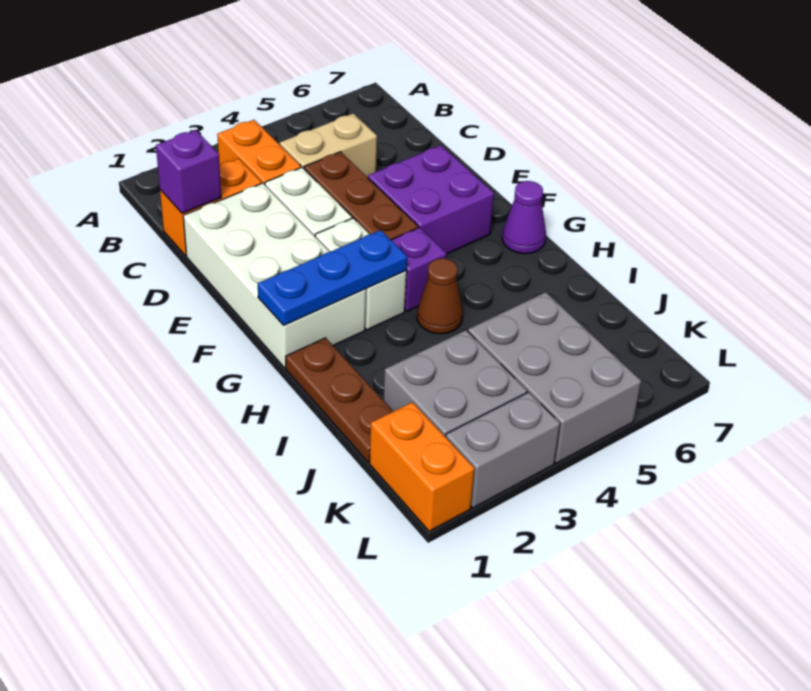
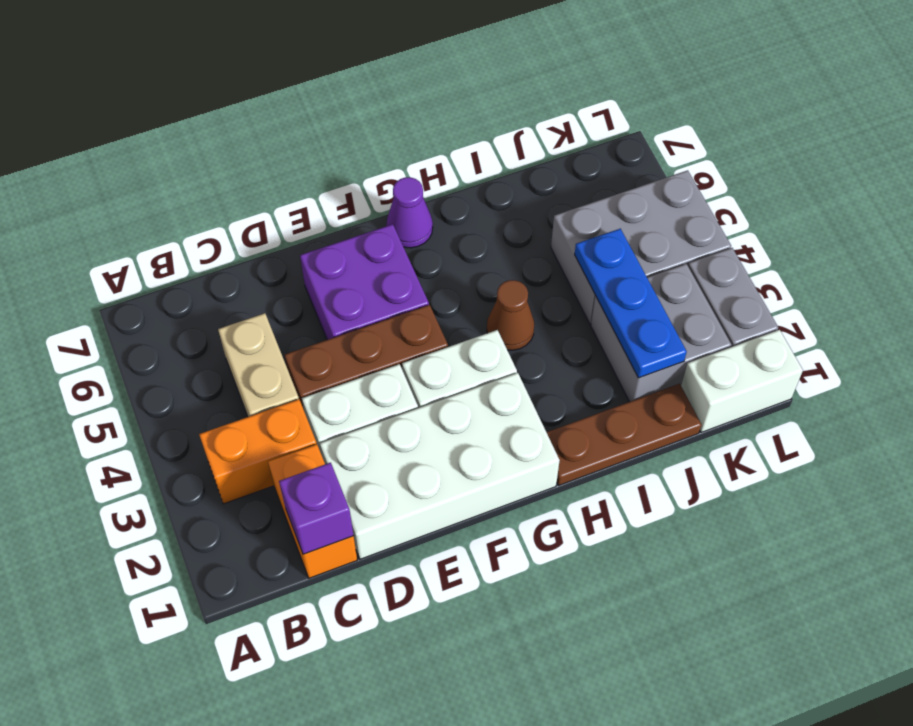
blue 1x3 plate [258,230,407,326] -> blue 1x3 plate moved to [575,229,687,378]
purple 1x1 brick [391,228,446,311] -> none
orange 1x2 brick [370,402,474,531] -> white 1x2 brick [681,330,803,433]

